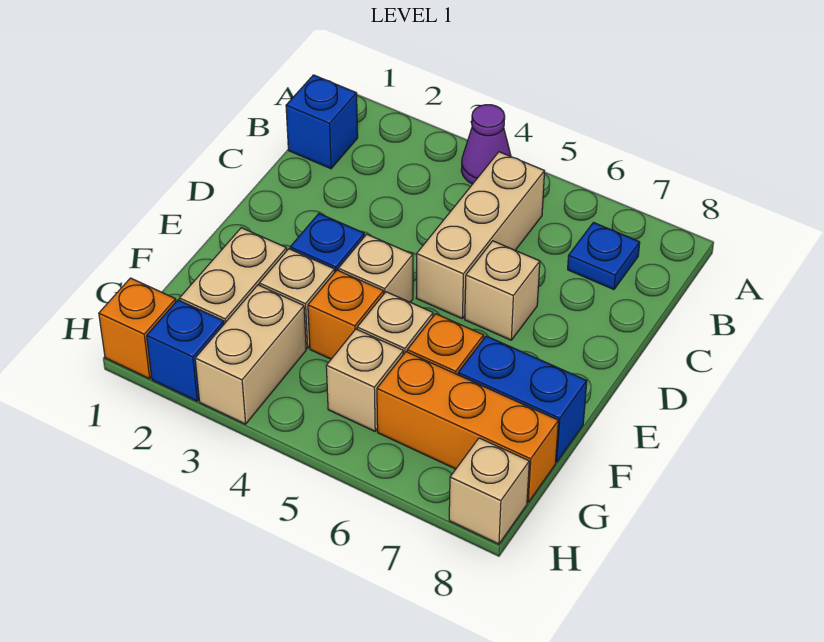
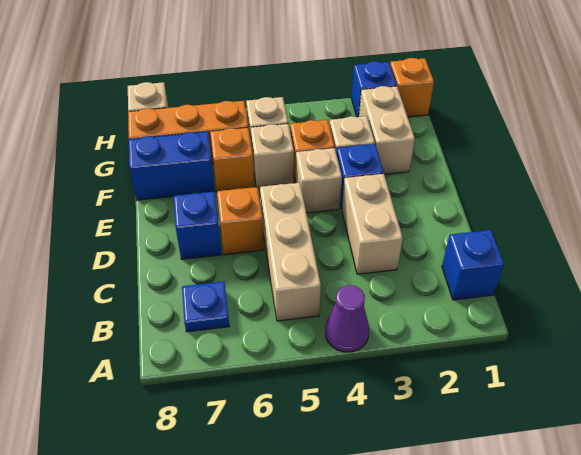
tan 1x1 brick [465,241,540,340] -> orange 1x1 brick [217,187,264,255]
none -> blue 1x1 brick [174,191,222,259]
tan 1x2 brick [195,285,306,424] -> tan 1x2 brick moved to [342,174,403,274]

